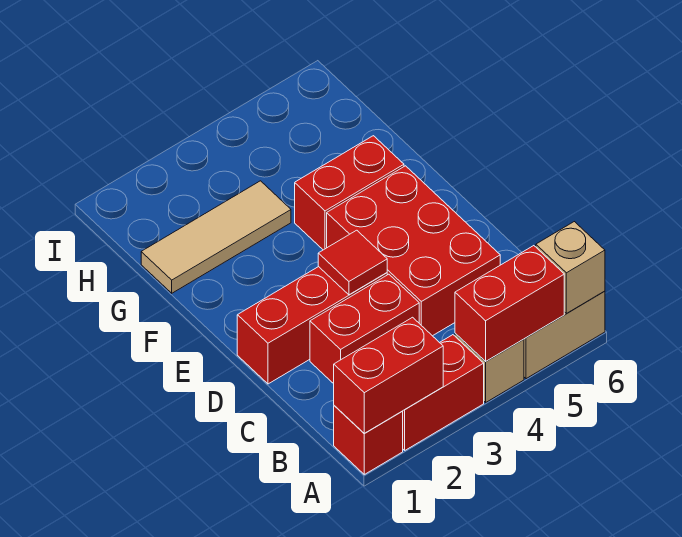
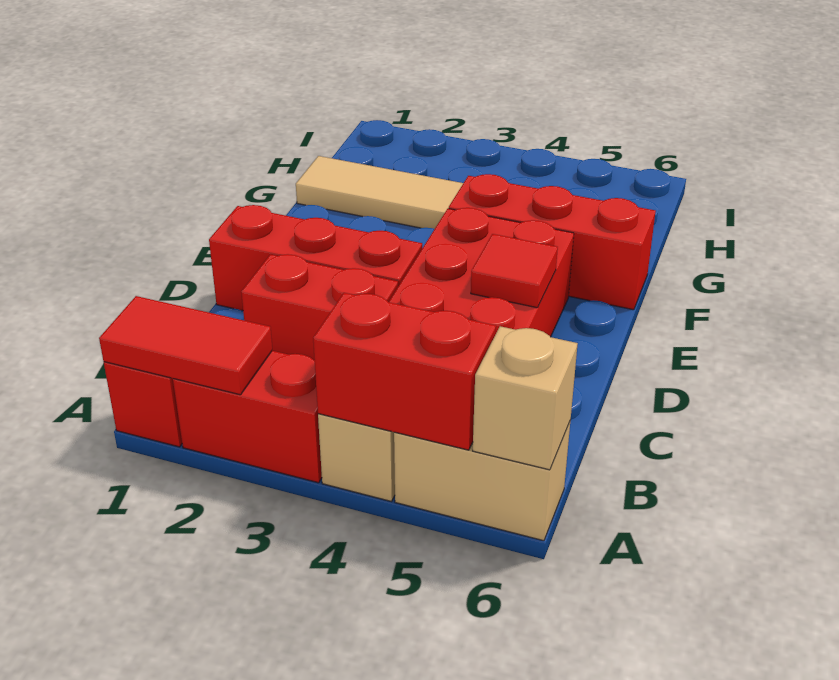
red 1x2 brick [334,317,443,433] -> red 1x2 tile [99,296,272,395]
red 1x1 tile [318,230,387,295] -> red 1x1 tile moved to [471,234,558,308]
red 1x2 brick [295,136,404,250] -> red 1x3 brick [449,174,656,310]

